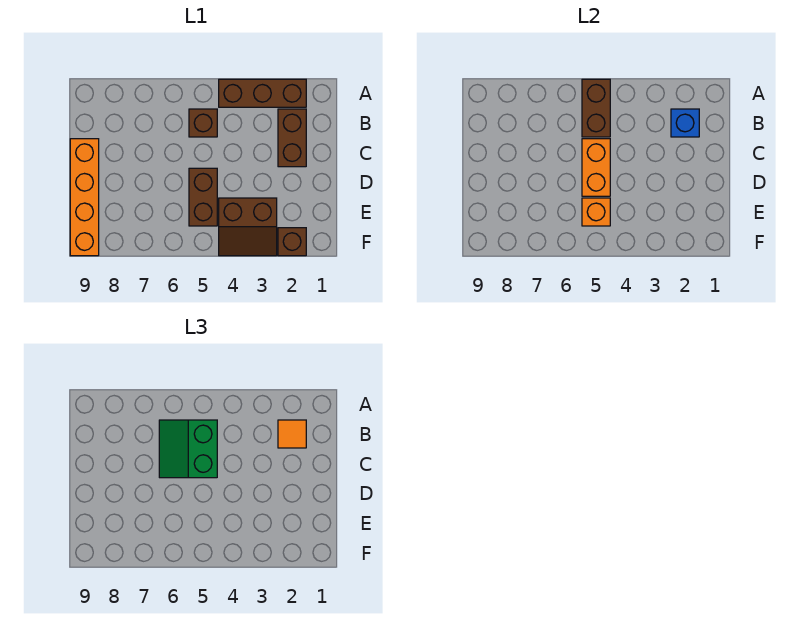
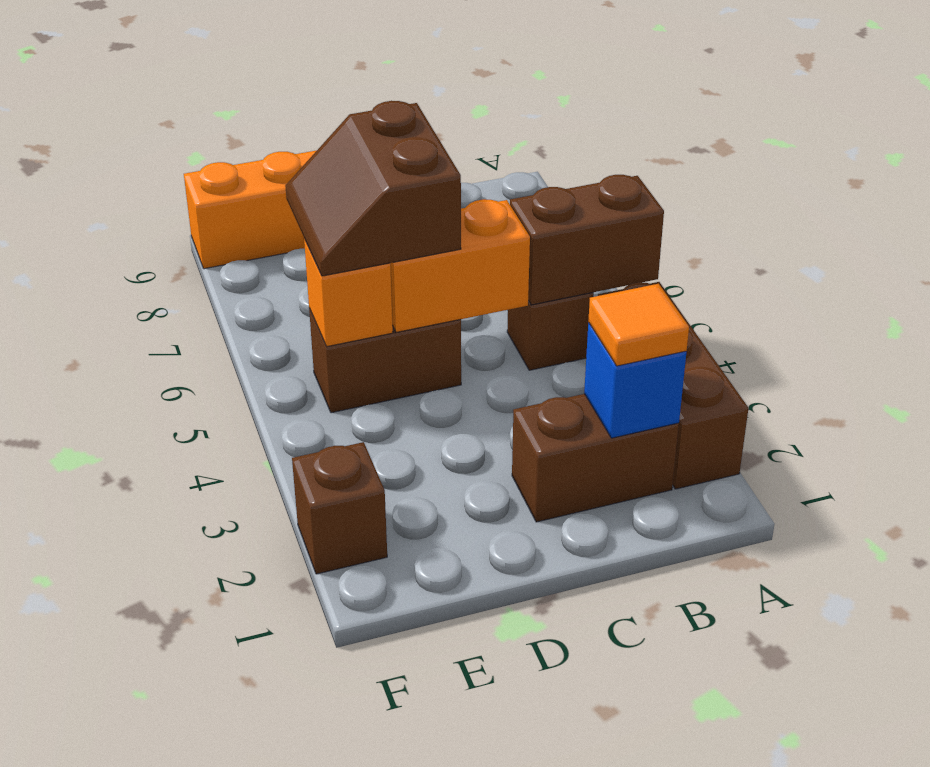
green 2x2 slope [159,420,217,478] -> none
brown 2x2 slope [219,198,277,256] -> brown 2x2 slope moved to [285,101,461,276]

